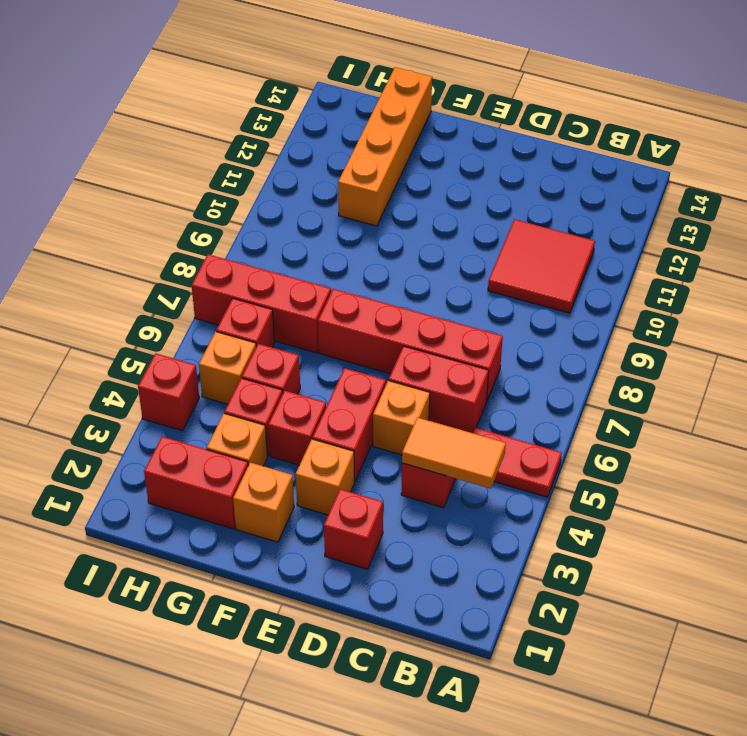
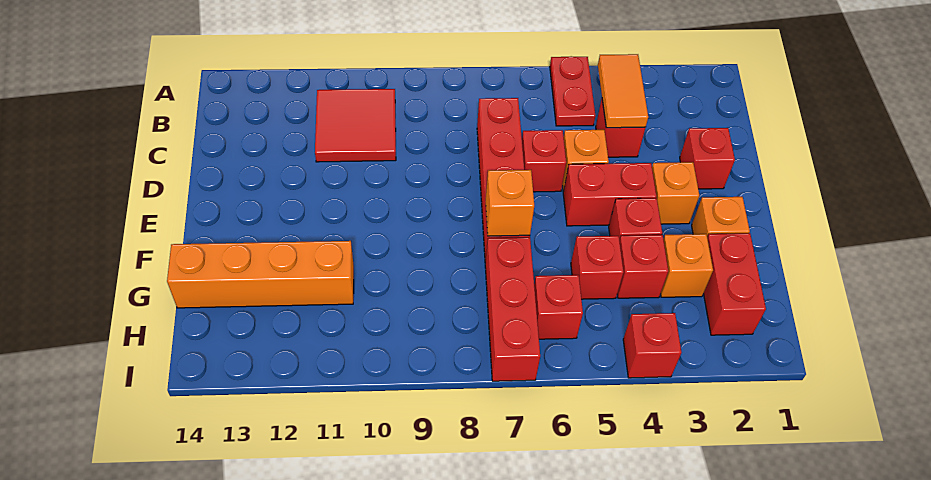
red 1x2 brick [389,346,489,433] -> red 1x1 brick [522,130,566,192]
orange 1x1 brick [199,332,256,404] -> orange 1x1 brick moved to [486,170,534,236]

